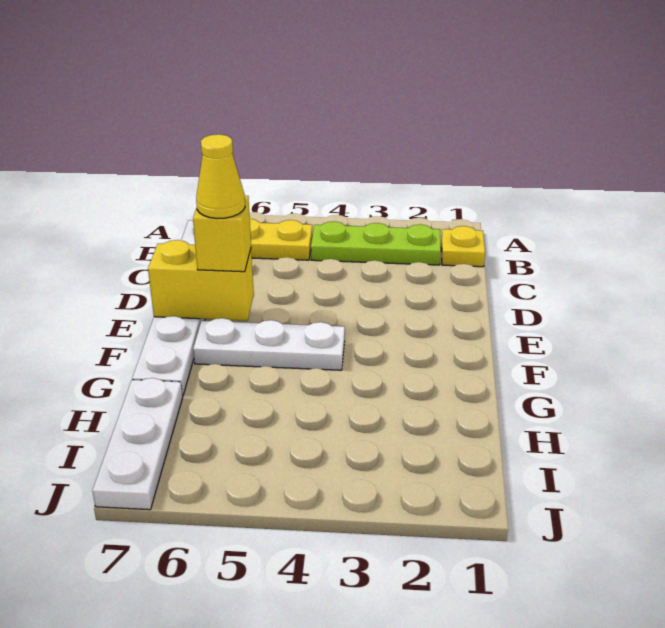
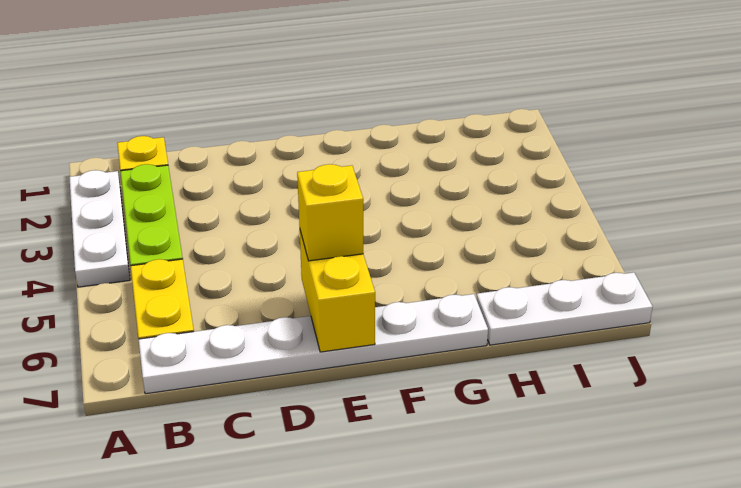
yellow 1x1 cone [196,134,245,219] -> none
white 1x3 plate [193,318,345,370] -> white 1x3 plate moved to [69,170,130,287]

